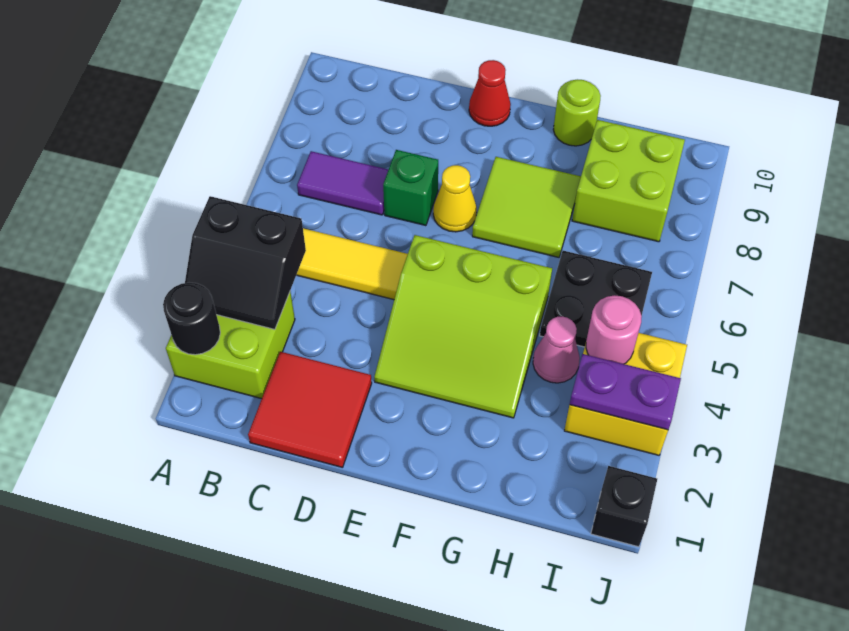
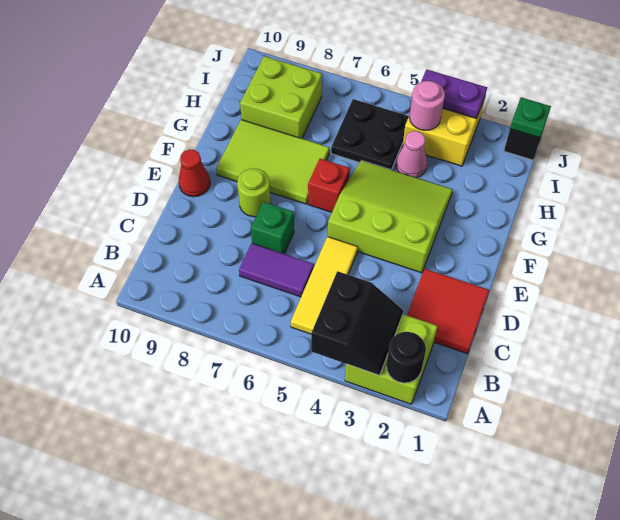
purple 1x2 tile [297,151,388,215] -> purple 1x2 tile turned to [239,243,314,297]
lime 3x3 slope [374,235,552,418] -> lime 3x3 slope turned to [328,161,453,273]
yellow 1x1 cone [433,165,477,232] -> none
none -> red 1x1 brick [308,159,350,212]
lime 2x2 tile [472,157,581,257] -> lime 2x3 tile [216,120,329,204]
lime 1x1 round brick [553,80,601,146] -> lime 1x1 round brick moved to [237,168,271,217]
purple 1x2 plate [570,354,681,430] -> purple 1x2 plate turned to [421,69,487,119]
none -> green 1x1 plate [510,97,551,138]

